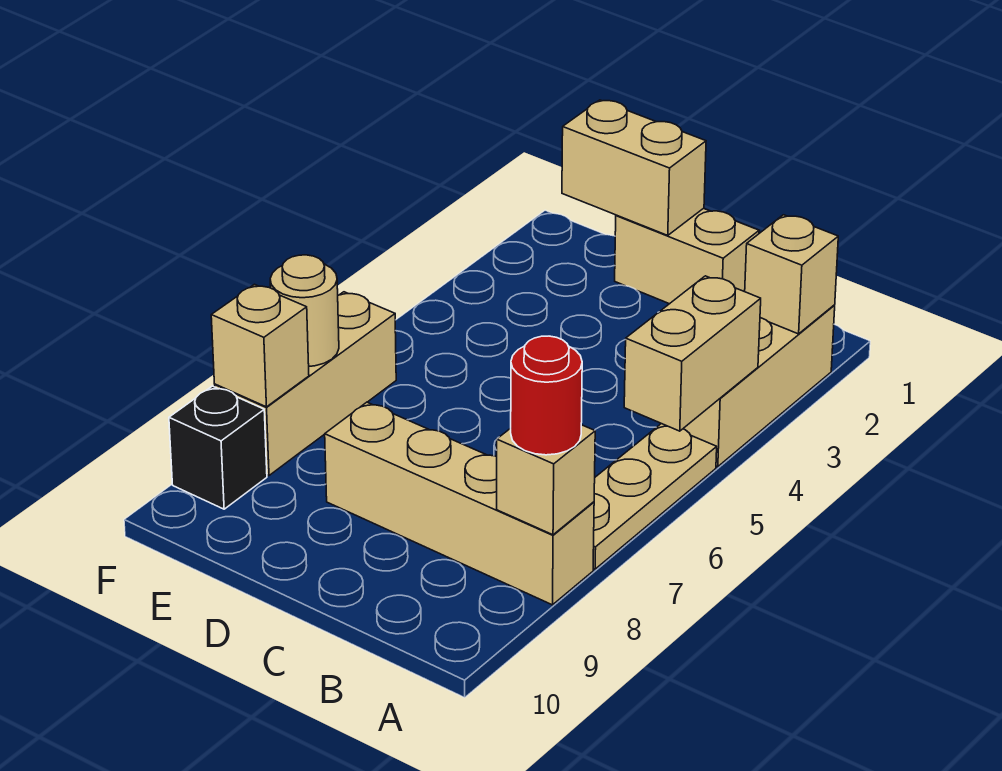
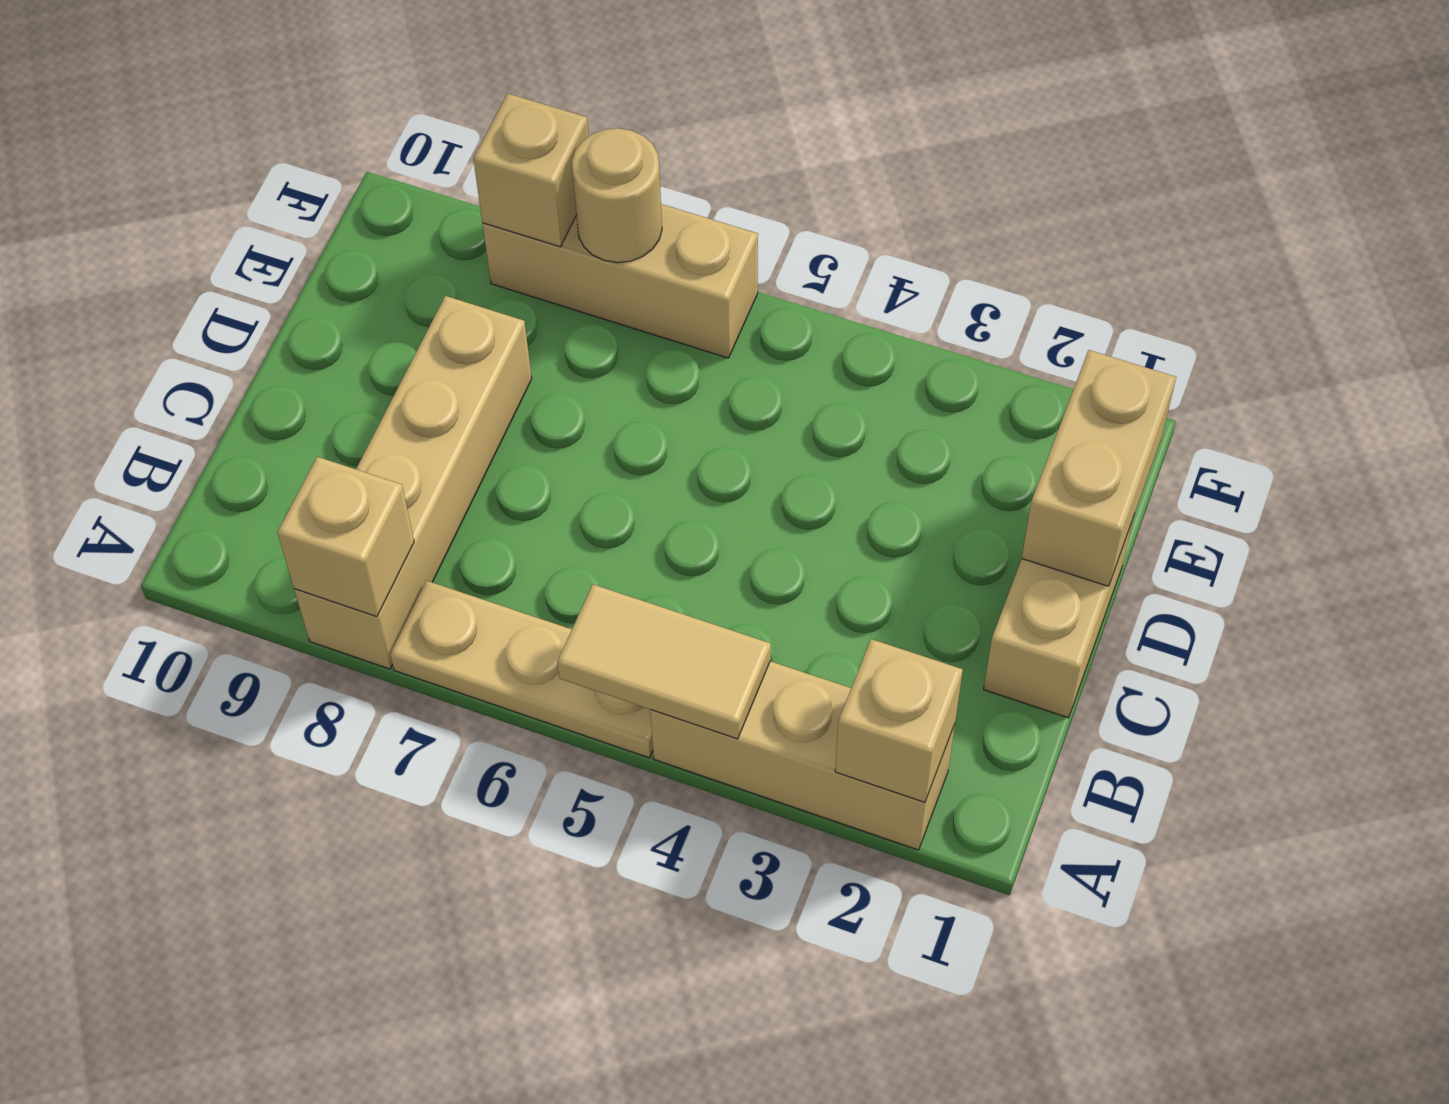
tan 1x2 brick [624,276,761,431] -> tan 1x2 tile [557,584,771,739]
red 1x1 round brick [511,336,582,455] -> none
black 1x1 brick [169,386,267,509] -> none

